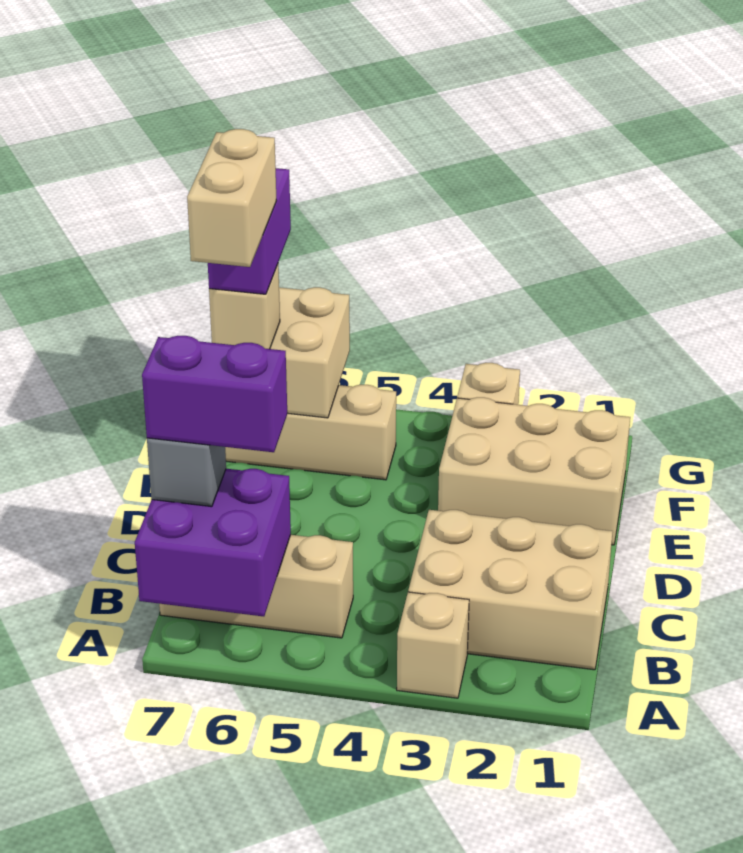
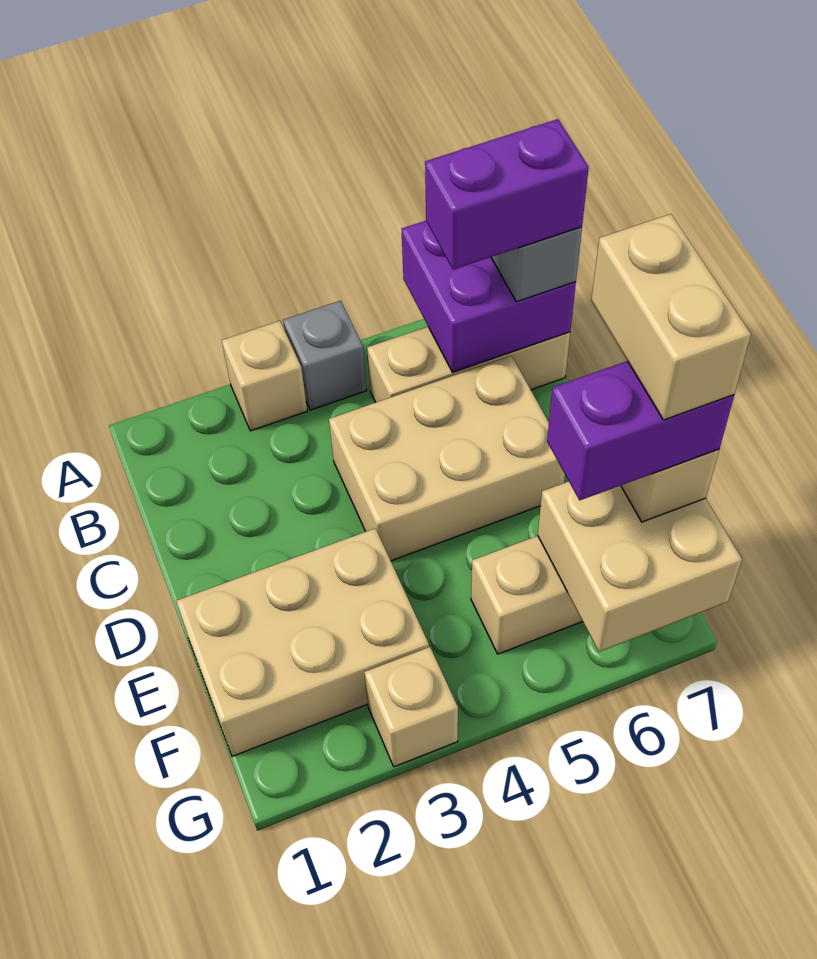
none -> grey 1x1 brick [283,301,367,410]
tan 2x3 brick [408,510,613,670] -> tan 2x3 brick moved to [329,356,565,561]
purple 1x2 brick [208,168,291,294] -> purple 1x2 brick turned to [547,361,734,500]

